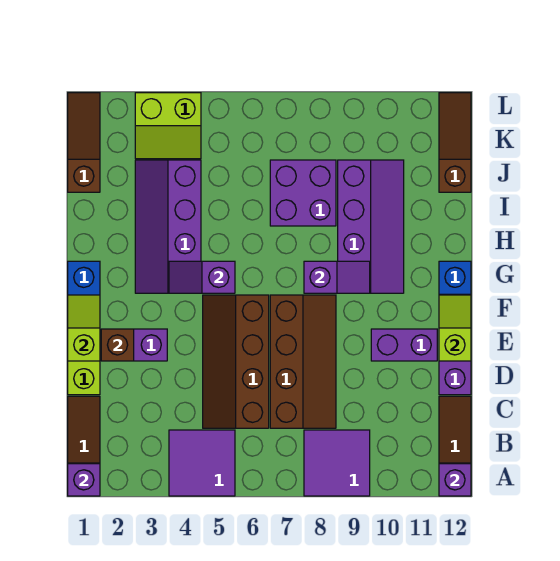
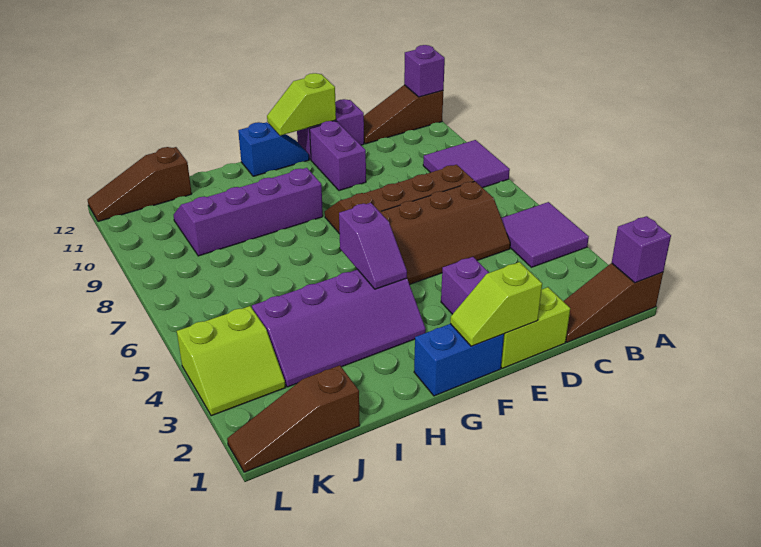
brown 1x1 brick [101,329,134,361] -> none
purple 1x2 slope [304,261,370,293] -> none
purple 2x2 brick [270,160,336,226] -> none
lime 2x2 slope [135,93,201,159] -> lime 2x2 slope turned to [177,306,285,416]

